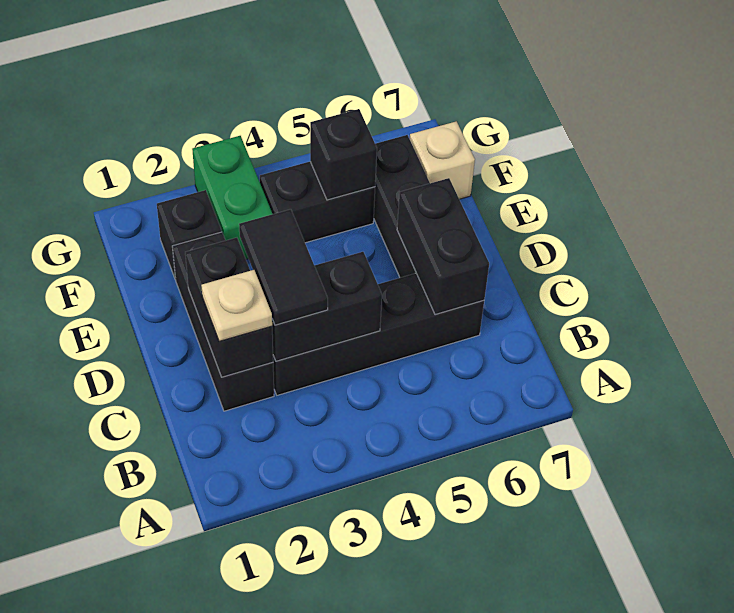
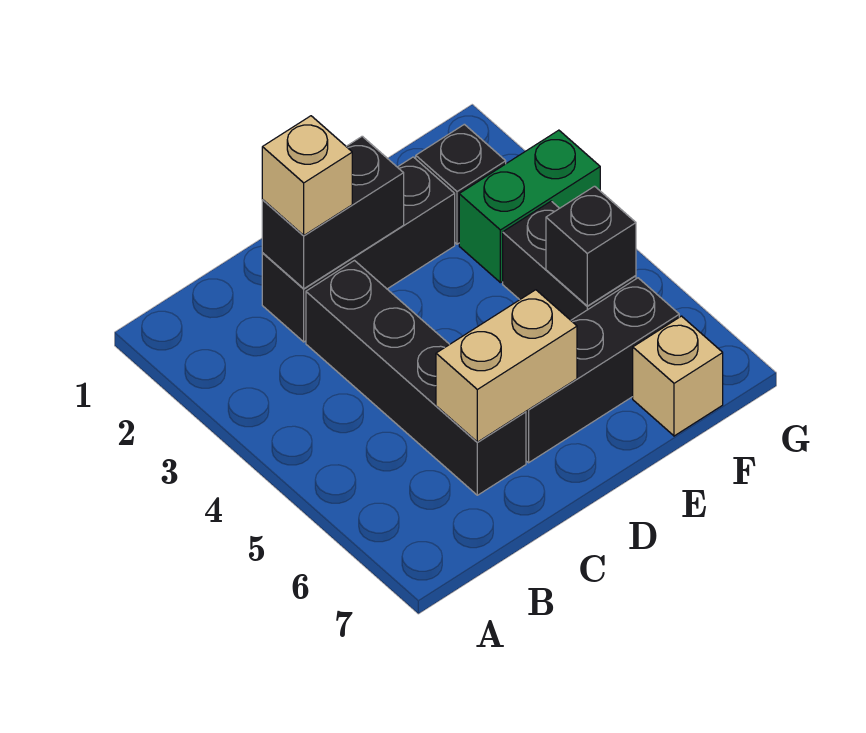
tan 1x1 plate [201,270,272,341] -> tan 1x1 brick [262,116,352,236]
black 1x2 brick [272,252,382,361] -> none
black 1x2 tile [239,209,328,325] -> none
black 1x2 brick [397,178,489,315] -> tan 1x2 brick [436,290,577,442]

